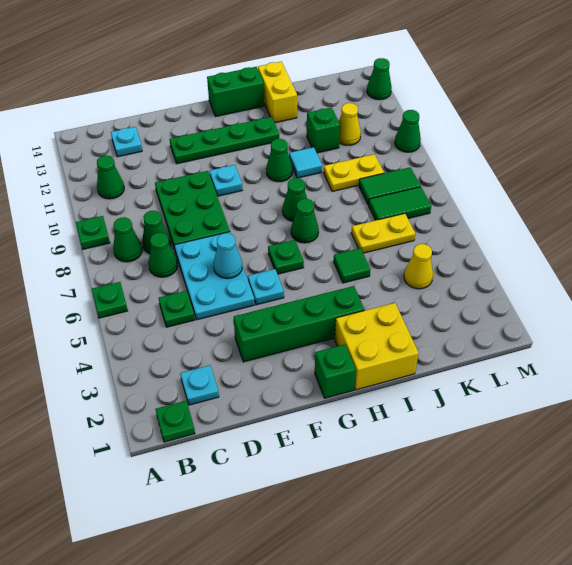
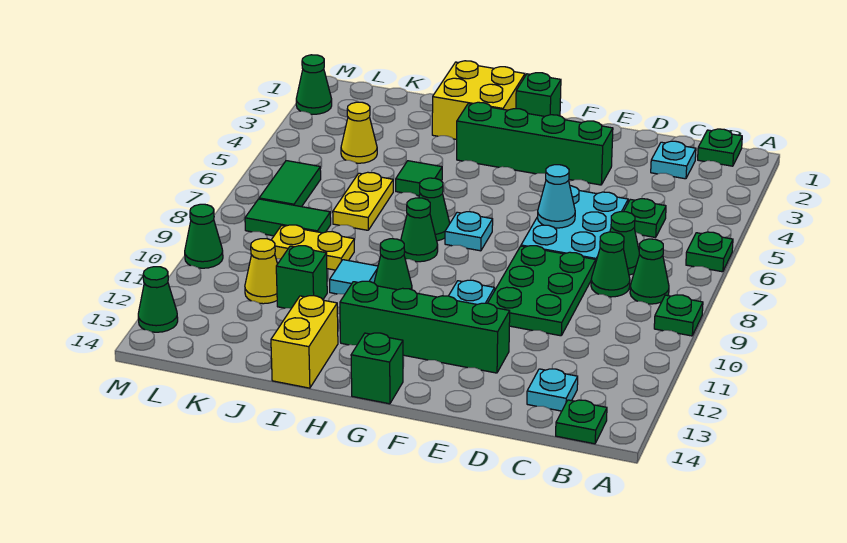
green 1x1 cone [97,156,124,199] -> green 1x1 cone moved to [296,55,332,114]
green 1x4 plate [170,117,279,164] -> green 1x4 brick [340,281,510,373]
cyan 1x1 plate [248,269,284,305] -> cyan 1x1 plate moved to [445,212,493,251]
green 1x1 plate [268,240,304,274] -> green 1x1 plate moved to [556,400,607,444]
green 1x2 brick [207,67,264,117] -> green 1x1 brick [351,333,403,404]
yellow 1x2 plate [351,213,415,253] -> yellow 1x2 plate turned to [333,172,393,230]
green 1x2 tile [369,187,431,220] -> green 1x2 tile turned to [259,161,321,207]

